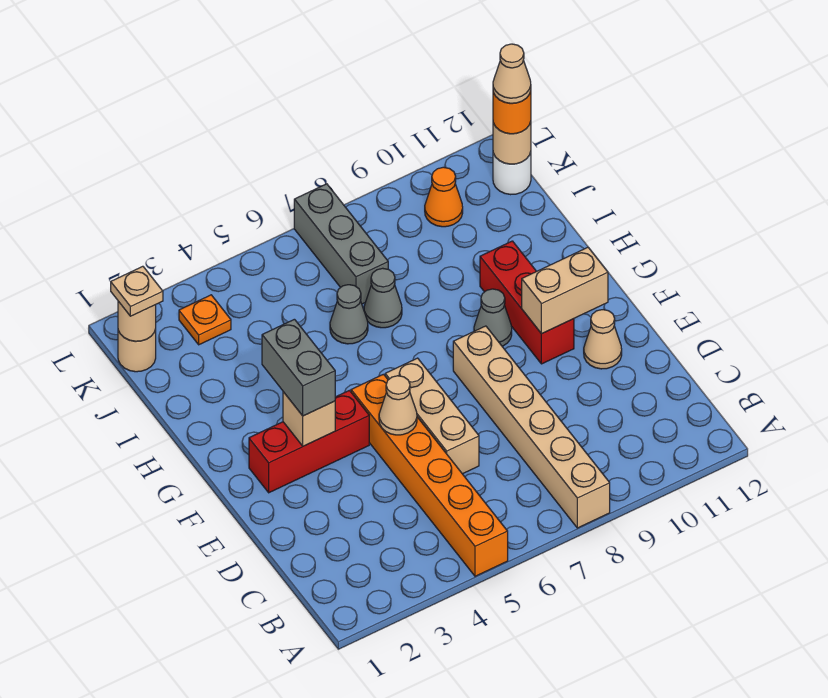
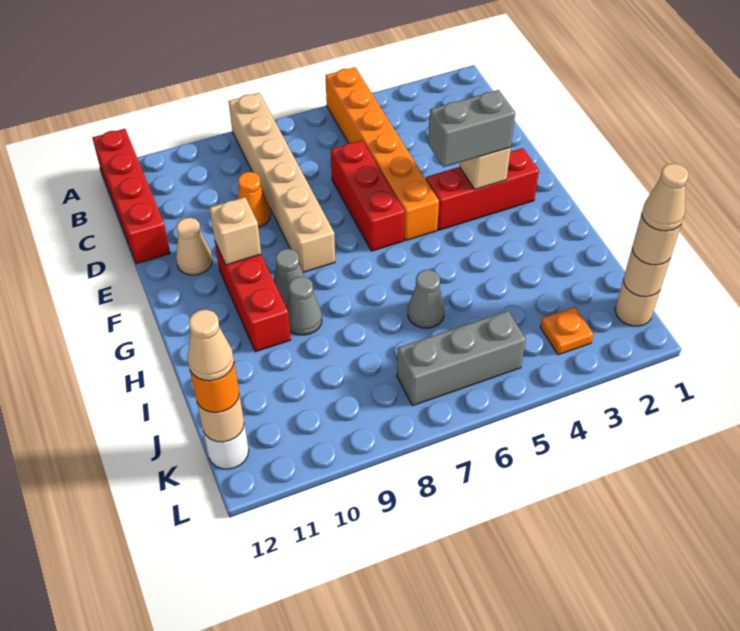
none -> red 1x4 brick [92,129,170,264]
tan 1x3 brick [385,358,479,474] -> red 1x3 brick [331,140,405,251]
tan 1x1 cone [379,376,417,435] -> tan 1x1 cone moved to [642,164,689,231]
grey 1x2 brick [262,319,335,416] -> grey 1x2 brick turned to [428,90,515,167]
tan 1x2 brick [522,247,608,334] -> tan 1x1 brick [209,197,261,265]
grey 1x1 cone [364,268,402,328] -> grey 1x1 cone moved to [286,277,322,335]
grey 1x3 brick [294,184,388,304] -> grey 1x3 brick turned to [397,311,526,406]
tan 1x1 plate [111,266,163,316] -> tan 1x1 round brick [632,214,681,265]
orange 1x1 cone [425,167,463,227] -> orange 1x1 cone moved to [238,172,271,227]

